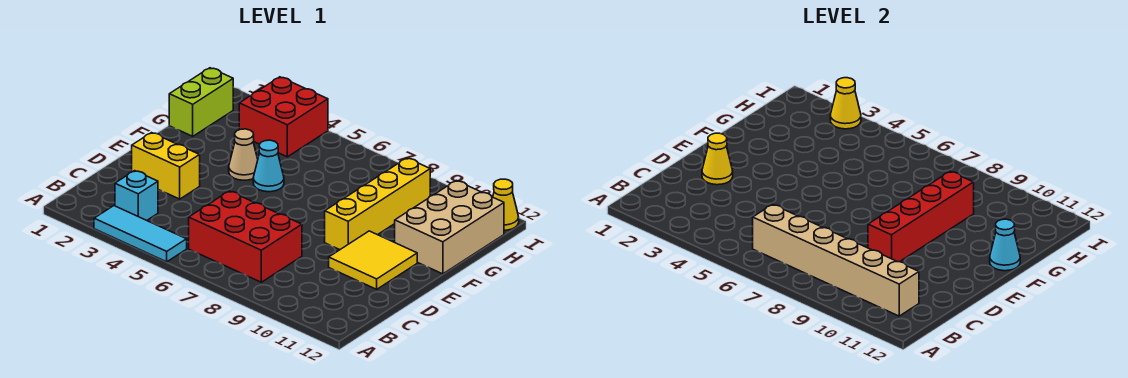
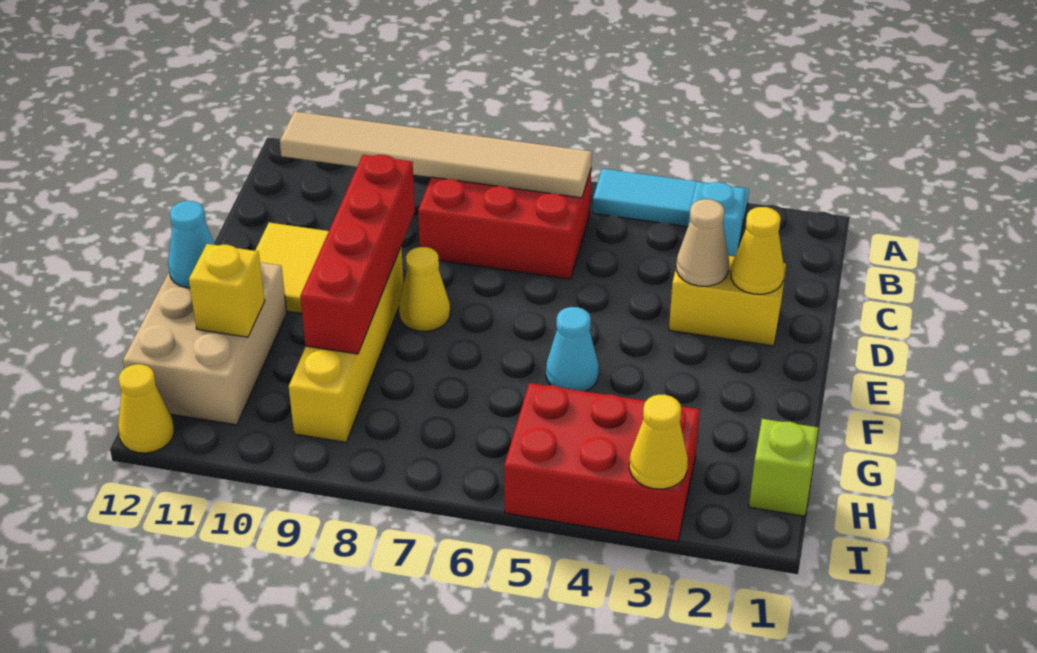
tan 1x6 brick [753,204,919,316] -> tan 1x6 tile [280,111,592,198]
none -> yellow 1x1 cone [399,247,450,331]
tan 1x1 cone [229,129,258,180] -> tan 1x1 cone moved to [676,199,729,286]
lime 1x2 brick [169,68,233,136] -> lime 1x1 brick [749,419,818,516]
none -> yellow 1x1 brick [189,244,265,337]
red 2x2 brick [239,77,328,157] -> red 2x3 brick [504,383,700,542]

